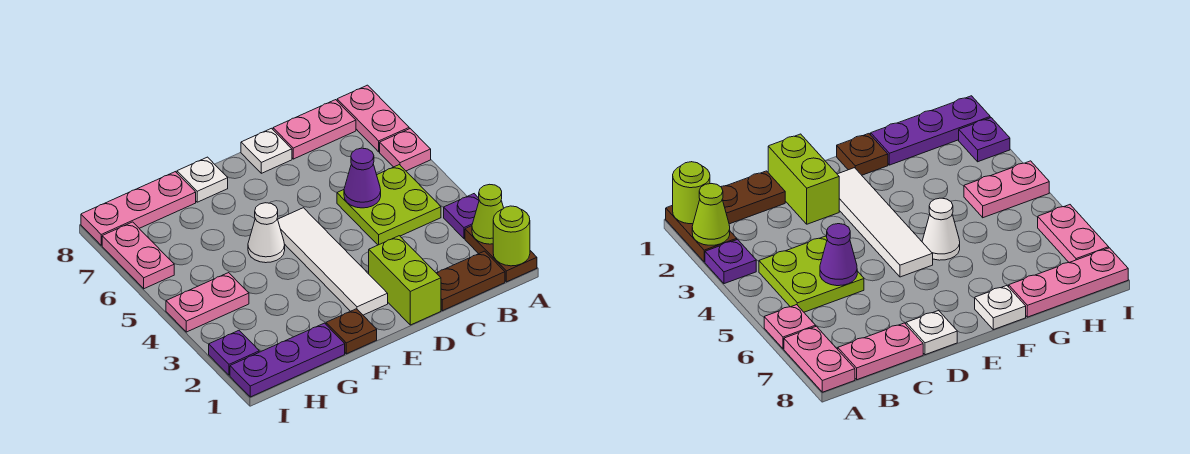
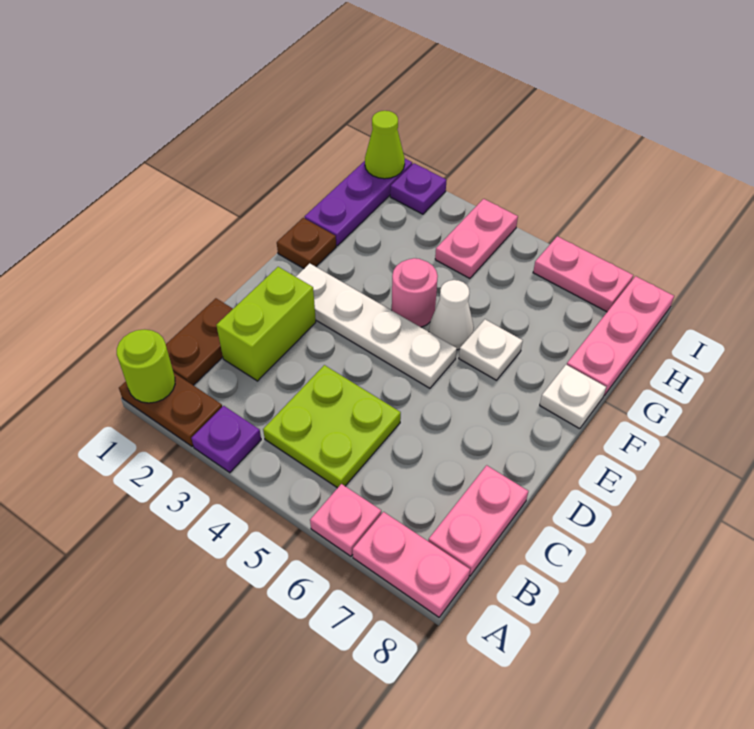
lime 1x1 cone [472,184,504,244] -> lime 1x1 cone moved to [365,111,405,179]
purple 1x1 cone [344,148,381,208] -> none
lime 1x2 brick [369,236,441,325] -> lime 1x2 brick turned to [216,267,316,381]
white 1x1 plate [241,128,292,173] -> white 1x1 plate moved to [459,319,523,380]
white 1x4 tile [278,208,388,315] -> white 1x4 plate [296,263,457,388]
none -> pink 1x1 round brick [392,258,438,327]

